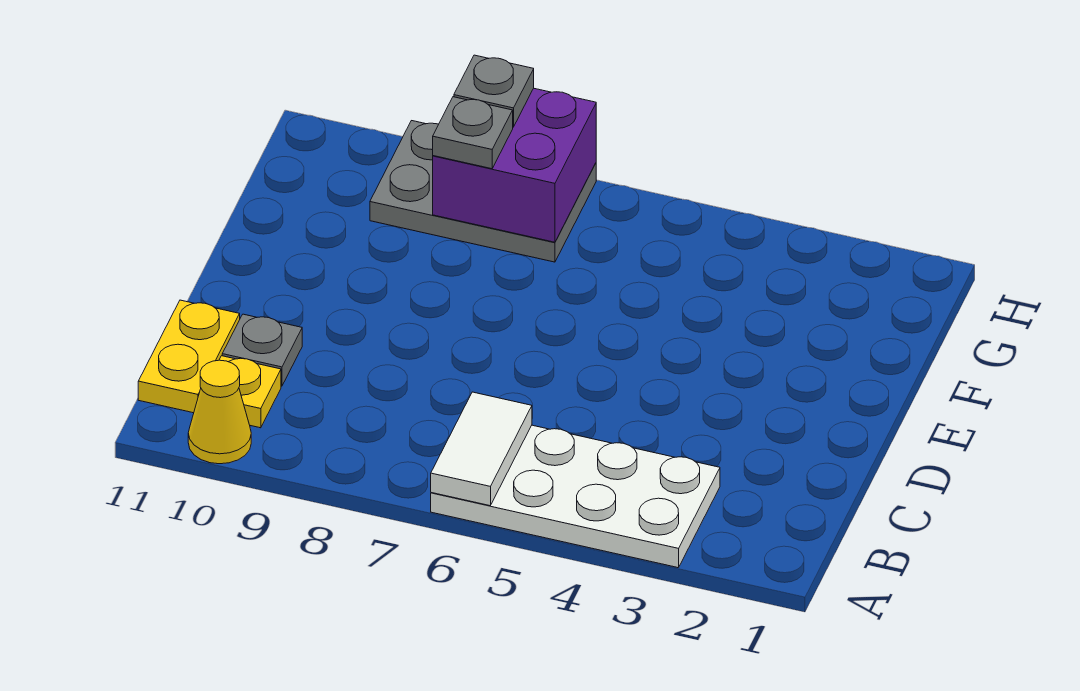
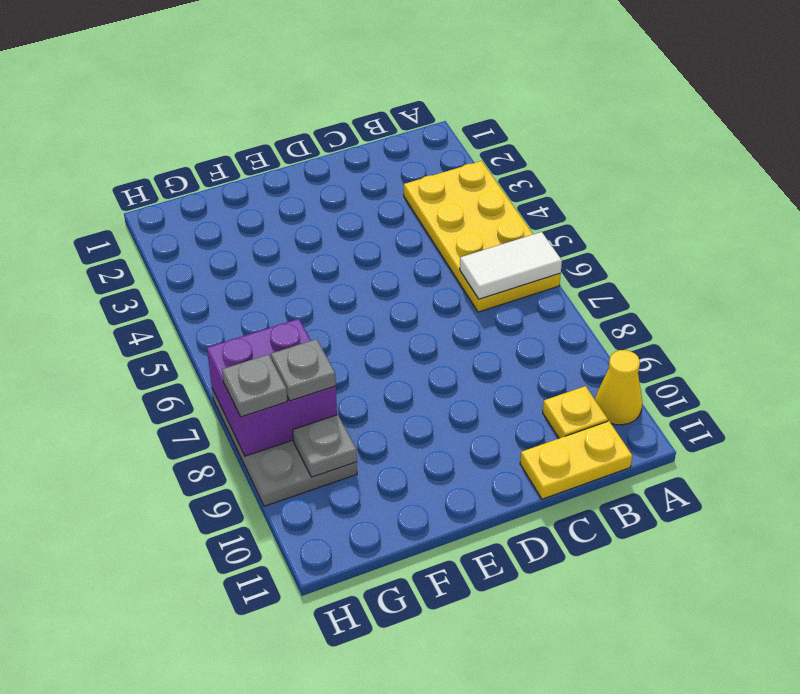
white 2x4 plate [431,425,720,568] -> yellow 2x4 plate [404,161,561,312]
grey 1x1 plate [222,314,302,386] -> grey 1x1 plate moved to [293,415,357,477]

